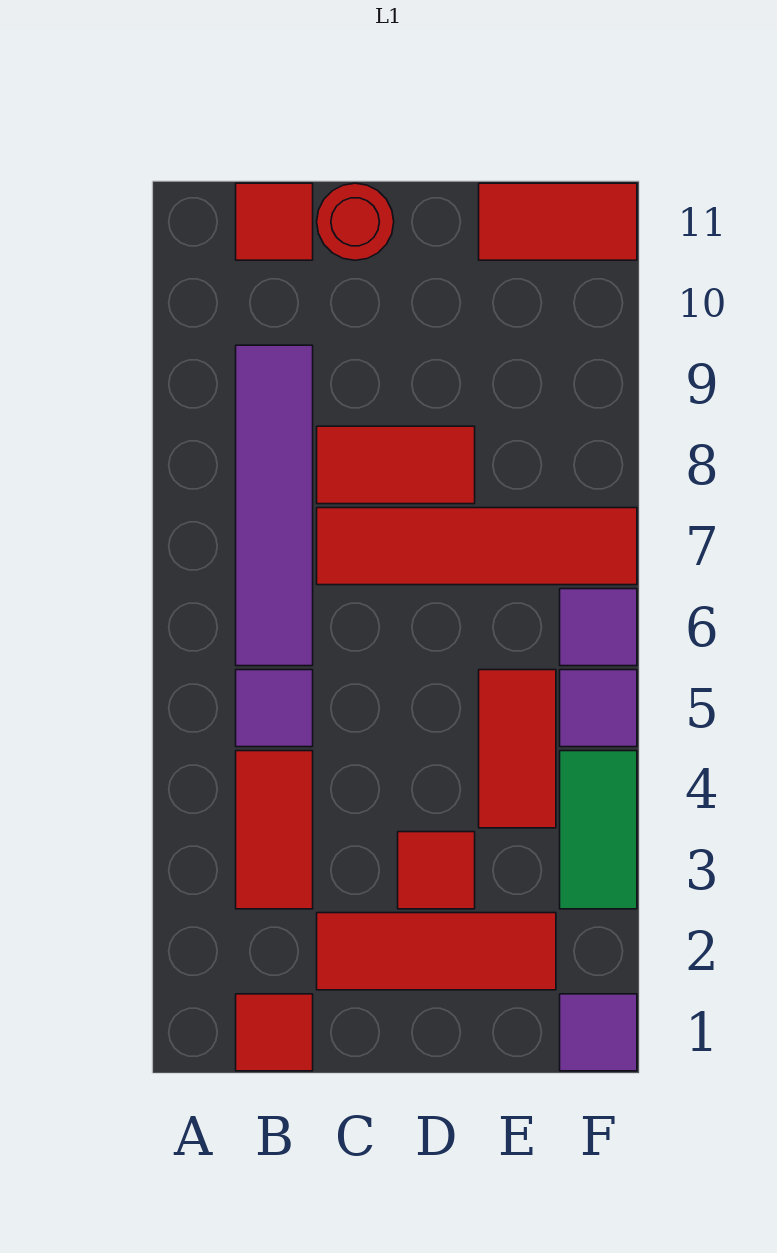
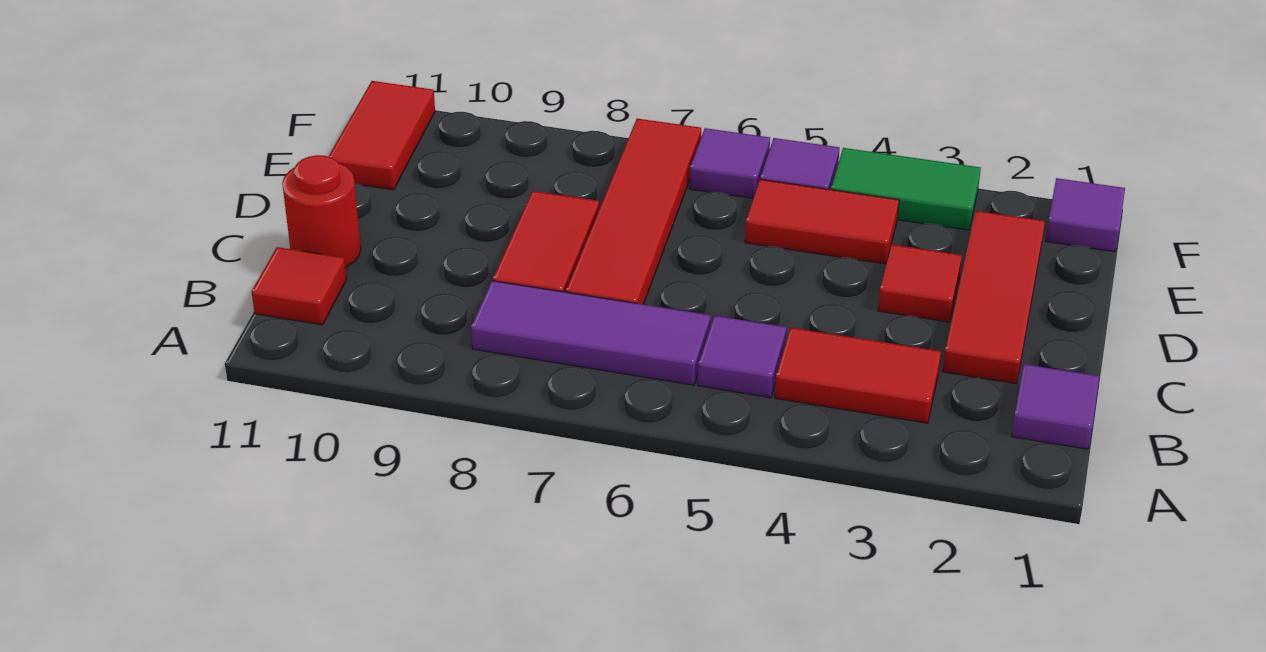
red 1x1 tile [236,994,313,1071] -> purple 1x1 tile [1012,364,1099,449]
purple 1x4 tile [236,345,313,666] -> purple 1x3 tile [471,281,711,385]

